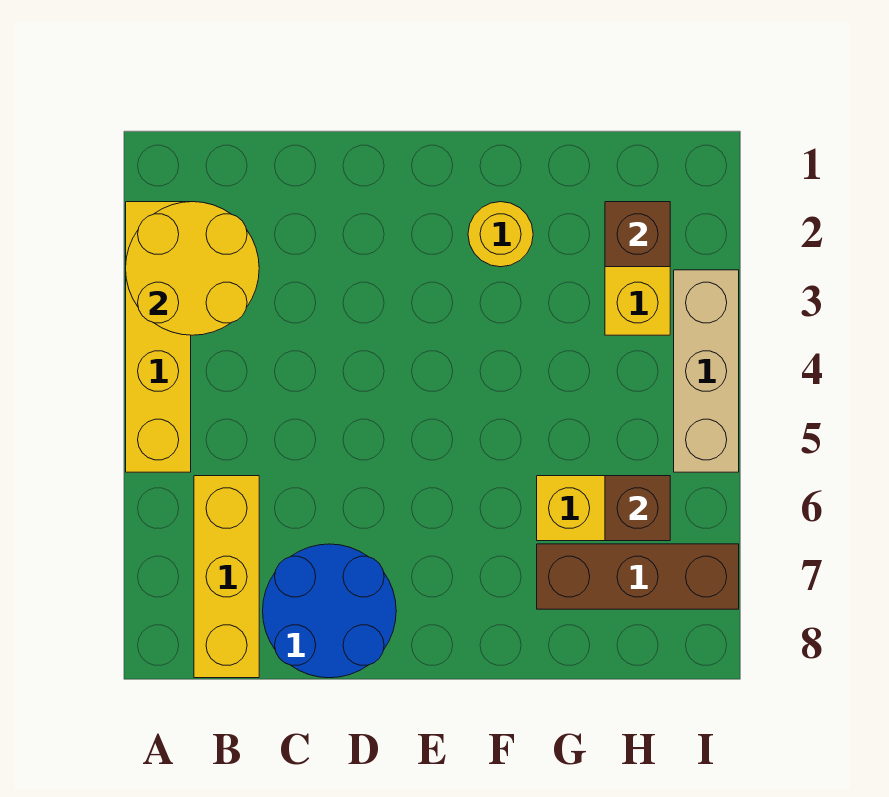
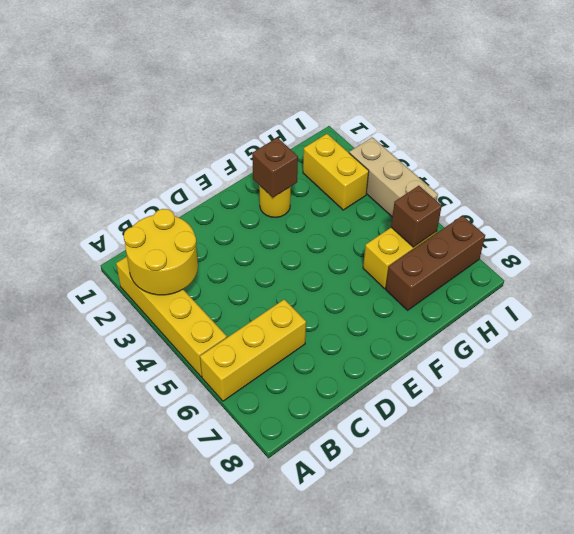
yellow 1x3 brick [194,476,259,678] -> yellow 1x3 brick turned to [200,299,306,401]
blue 2x2 round brick [263,544,396,678] -> none
brown 1x1 brick [605,202,670,267] -> brown 1x1 brick moved to [252,138,298,197]

